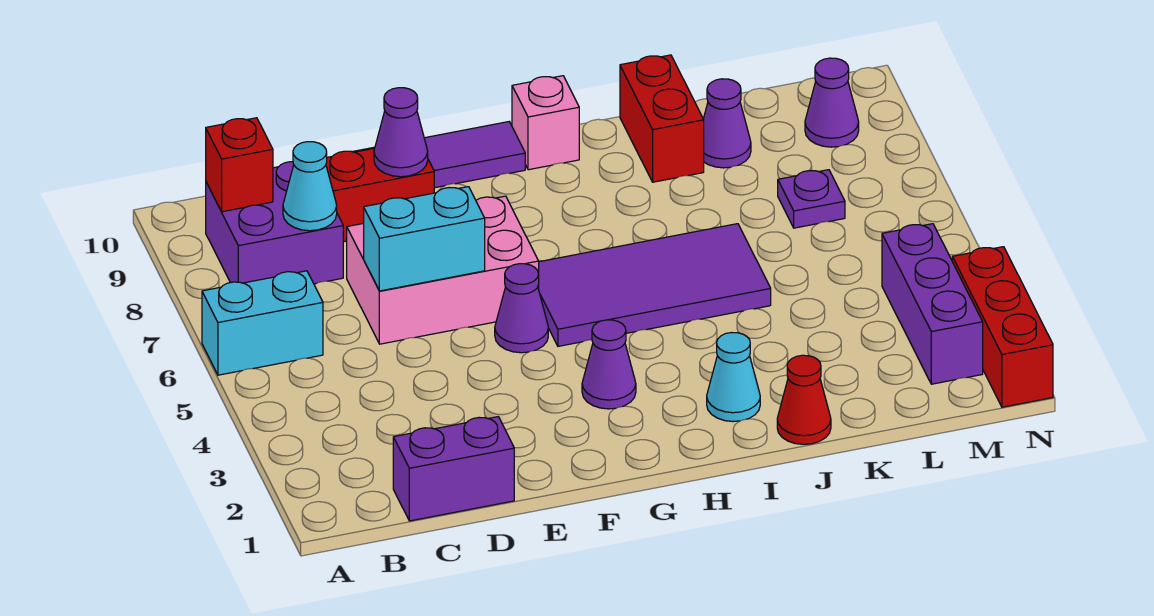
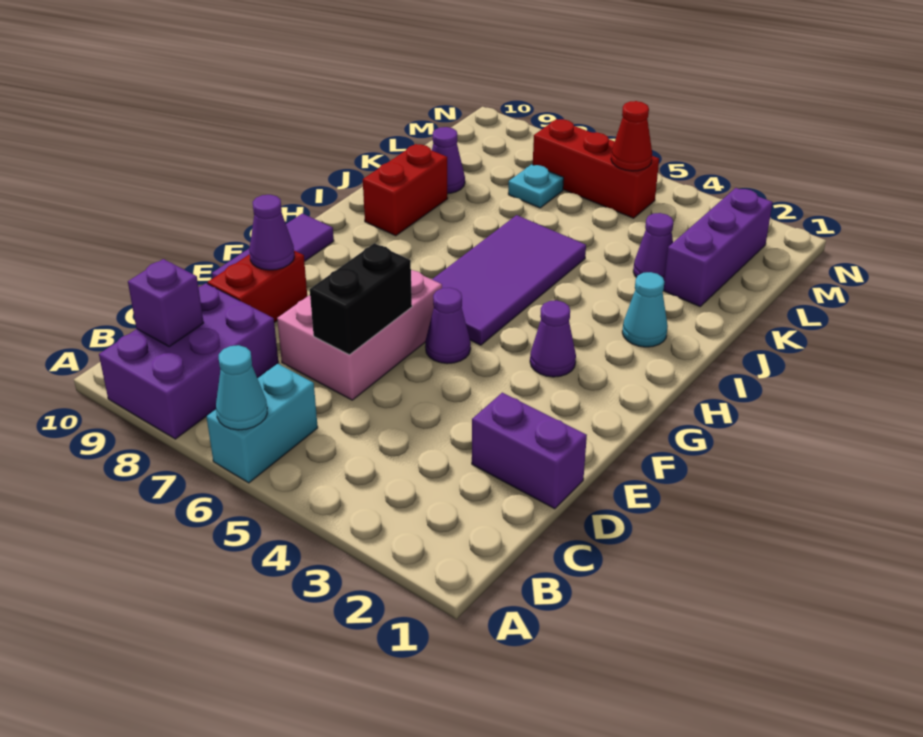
purple 2x2 brick [206,162,343,284] -> purple 2x3 brick [99,283,278,439]
red 1x1 brick [206,118,273,212] -> purple 1x1 brick [128,259,204,347]
purple 1x2 brick [393,417,514,521] -> purple 1x2 brick turned to [472,393,587,509]
cyan 1x1 cone [283,142,337,231] -> cyan 1x1 cone moved to [216,345,267,430]
cyan 1x2 brick [364,187,485,291] -> black 1x2 brick [310,243,412,355]
pink 1x1 brick [512,76,579,170] -> none
red 1x1 cone [777,355,831,444] -> red 1x1 cone moved to [611,101,652,171]
red 1x2 brick [620,55,704,182] -> red 1x2 brick turned to [363,144,448,236]
purple 1x1 plate [778,170,845,228] -> cyan 1x1 plate [508,164,564,208]
purple 1x3 brick [882,224,983,384] -> purple 1x3 brick turned to [663,188,773,307]
purple 1x1 cone [805,58,859,147] -> purple 1x1 cone moved to [633,213,673,279]
red 1x3 brick [952,247,1053,407] -> red 1x3 brick moved to [533,119,659,218]

